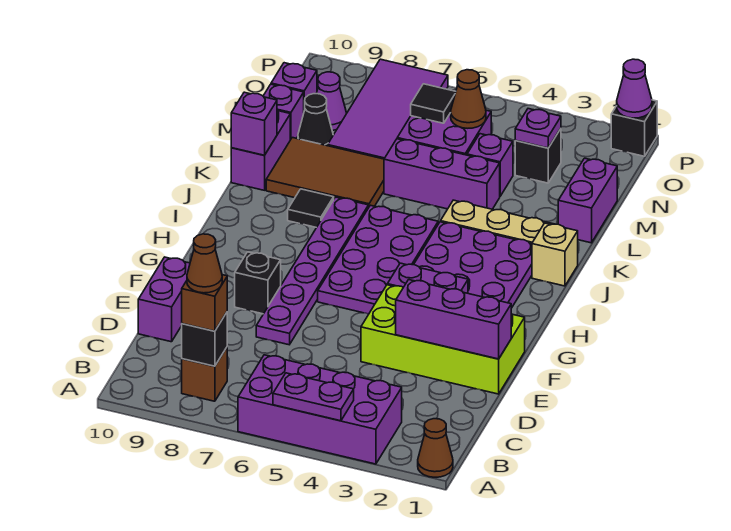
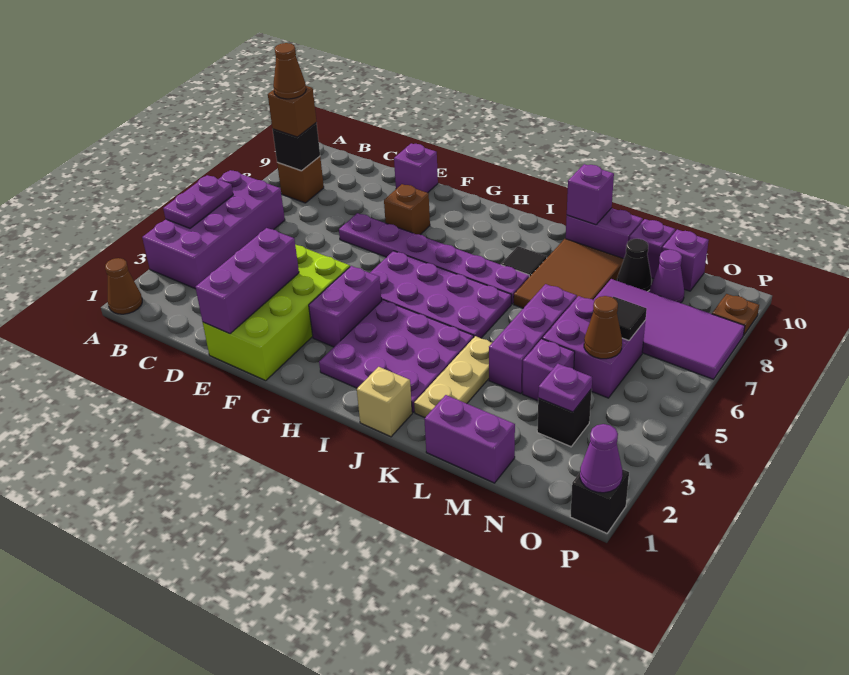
purple 1x2 brick [138,257,190,342] -> purple 1x1 brick [394,143,438,193]
black 1x1 brick [235,252,281,314] -> brown 1x1 brick [384,184,430,235]
none -> brown 1x1 plate [712,294,759,335]

